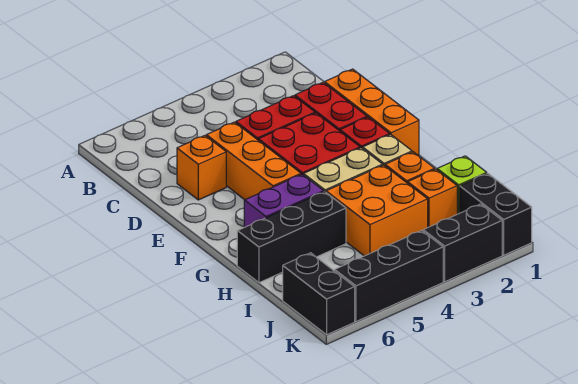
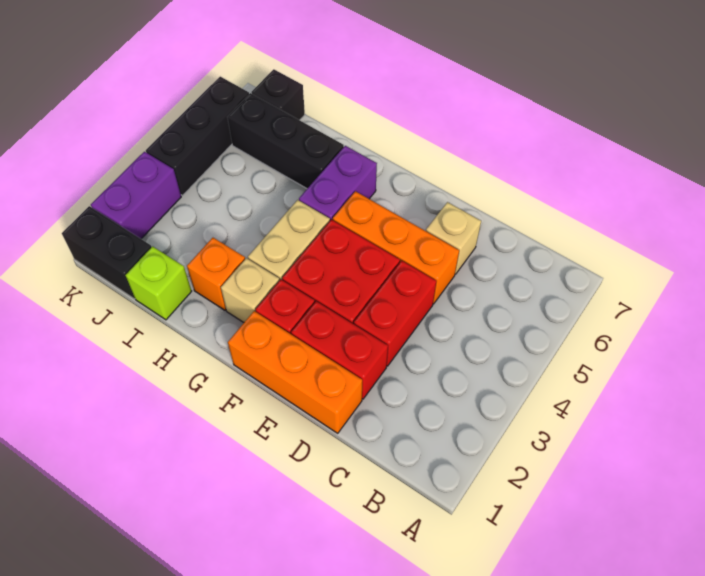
orange 1x1 brick [177,136,226,200] -> tan 1x1 brick [426,202,481,274]
orange 2x2 brick [326,165,428,256] -> none
black 1x3 brick [237,192,346,283] -> black 1x3 brick turned to [227,93,344,189]
orange 1x1 brick [408,169,457,227] -> none
black 1x2 brick [283,253,355,335] -> black 1x1 brick [251,69,305,120]
black 1x2 brick [423,204,502,282] -> purple 1x2 brick [91,152,181,239]

